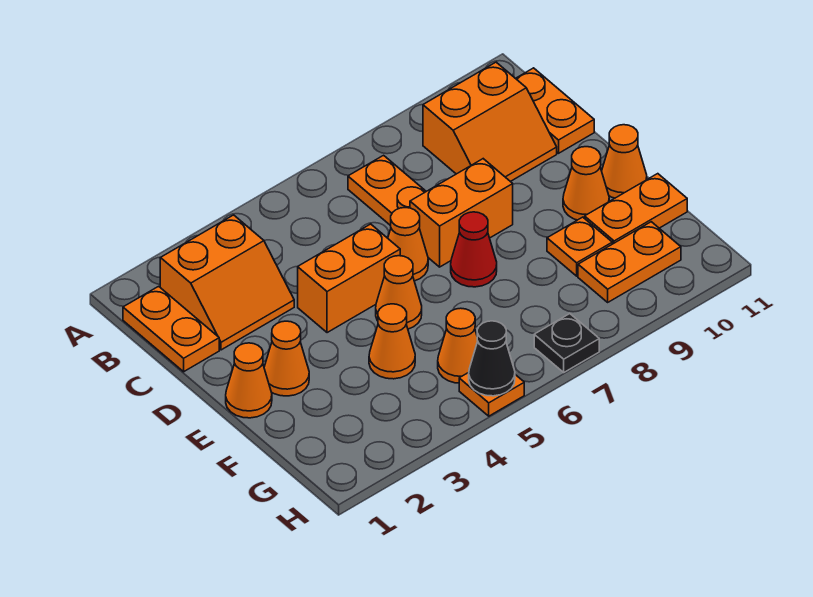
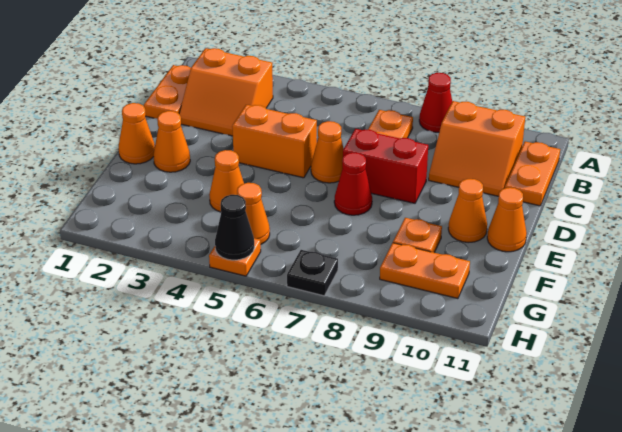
none -> red 1x1 cone [419,73,452,132]
orange 1x2 brick [410,159,513,267] -> red 1x2 brick [343,129,428,203]
orange 1x1 cone [376,256,422,329] -> none
orange 1x2 plate [585,174,687,244] -> none

